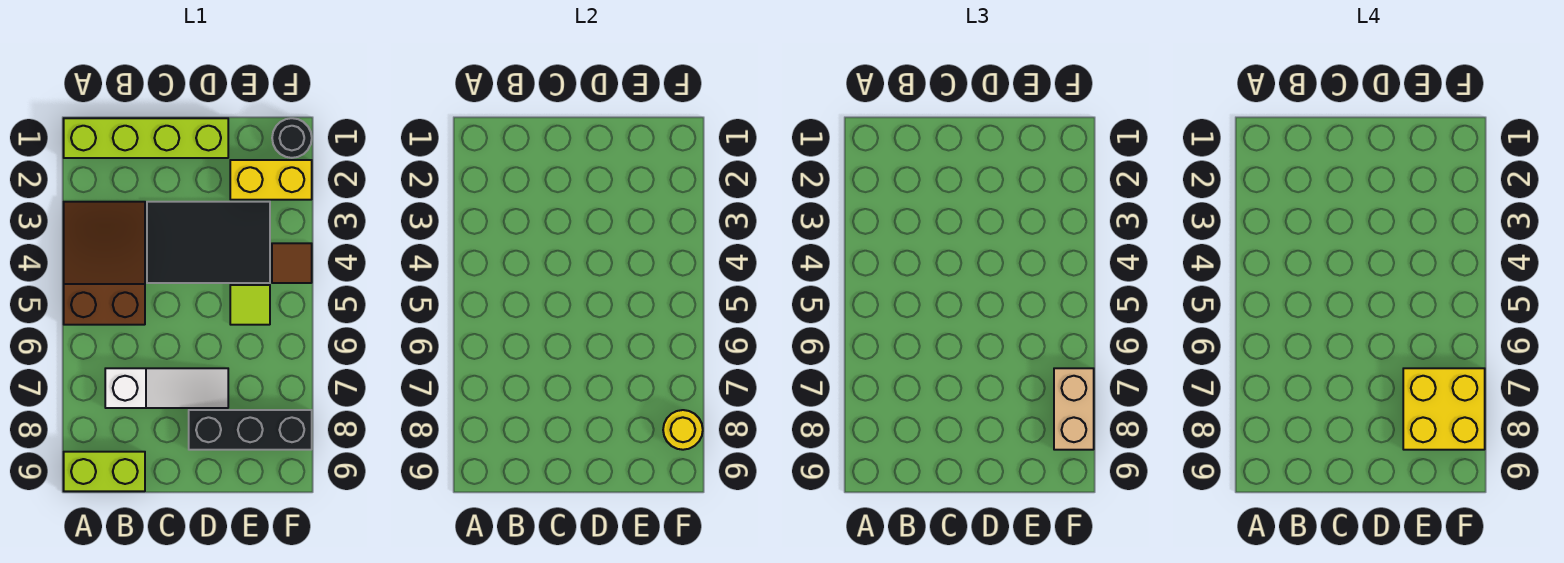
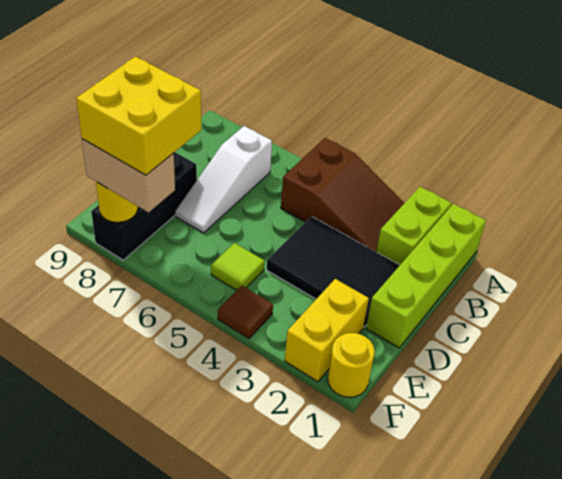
lime 1x2 brick [64,452,145,491] -> lime 1x2 brick moved to [376,187,452,265]
black 2x3 tile [147,202,270,283] -> black 2x3 tile turned to [267,216,400,327]
black 1x1 round brick [272,118,312,158] -> yellow 1x1 round brick [328,333,375,397]

